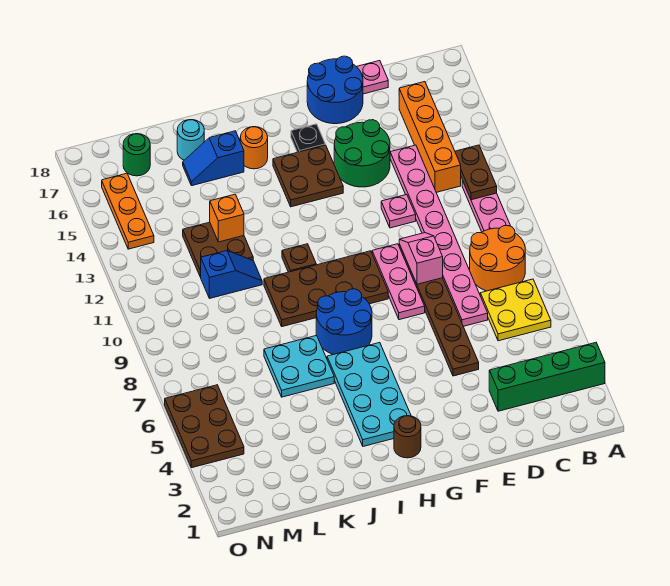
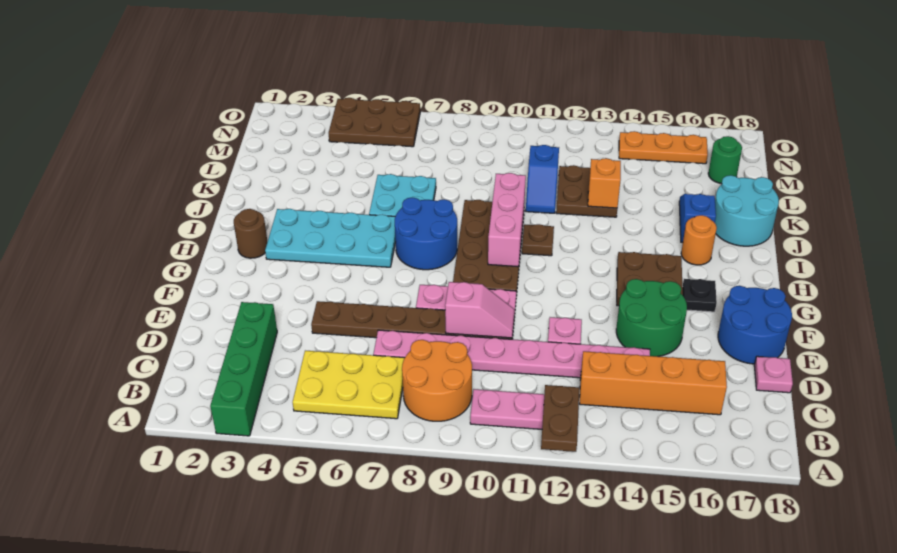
yellow 2x2 plate [480,279,551,341] -> yellow 2x3 plate [293,351,404,419]
brown 1x2 plate [455,145,497,200] -> brown 1x2 plate turned to [541,385,579,452]
none -> pink 1x3 brick [488,173,526,267]
cyan 1x1 round brick [177,120,204,160] -> cyan 2x2 round brick [715,175,779,246]

